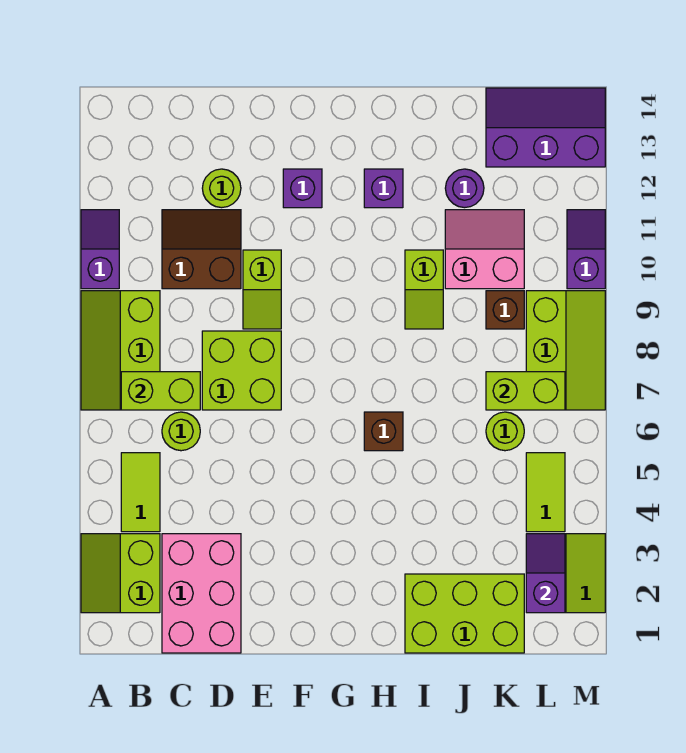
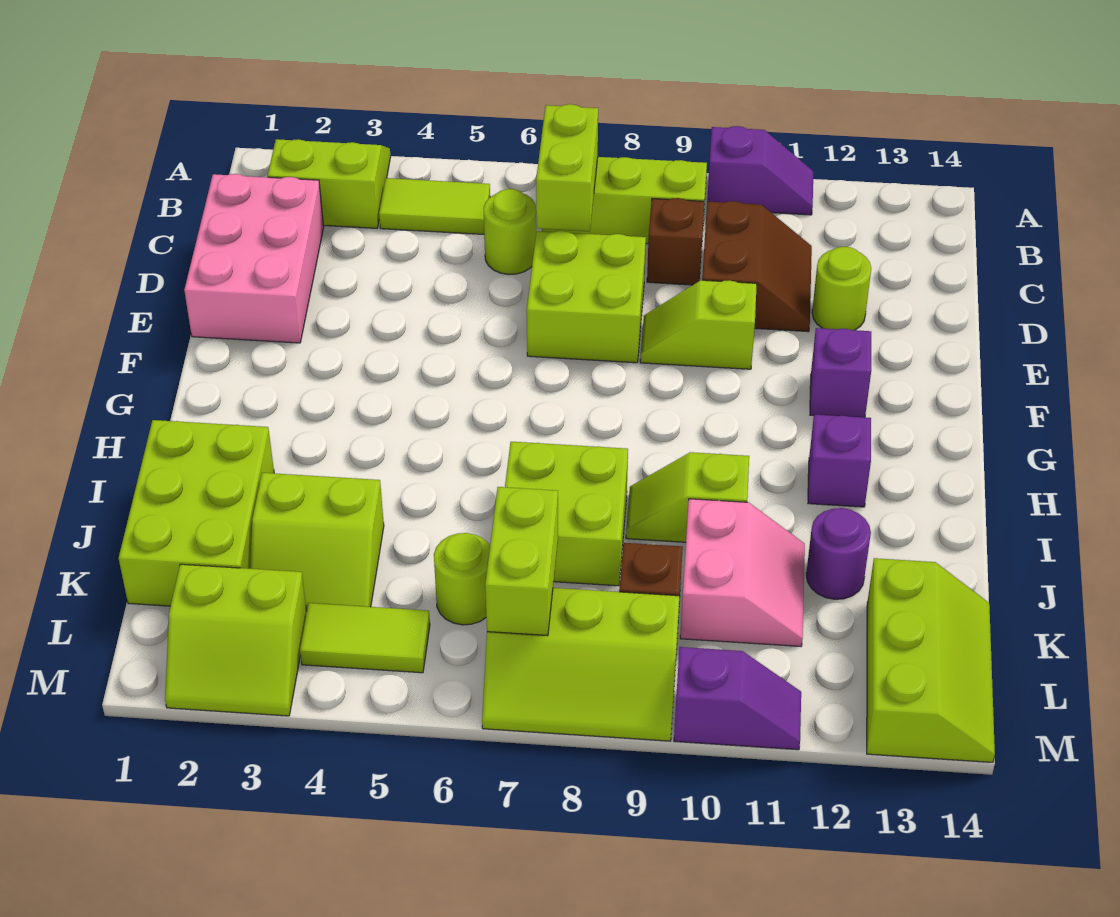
pink 2x3 brick [162,534,241,653] -> pink 2x3 brick turned to [184,174,324,343]
brown 1x1 brick [364,412,403,451] -> brown 1x1 brick moved to [647,198,704,285]
none -> lime 2x2 brick [505,442,628,586]
none -> lime 2x2 slope [250,473,384,611]
purple 2x3 slope [486,88,605,167] -> lime 2x3 slope [867,558,995,762]
purple 1x2 slope [526,534,565,613] -> none

